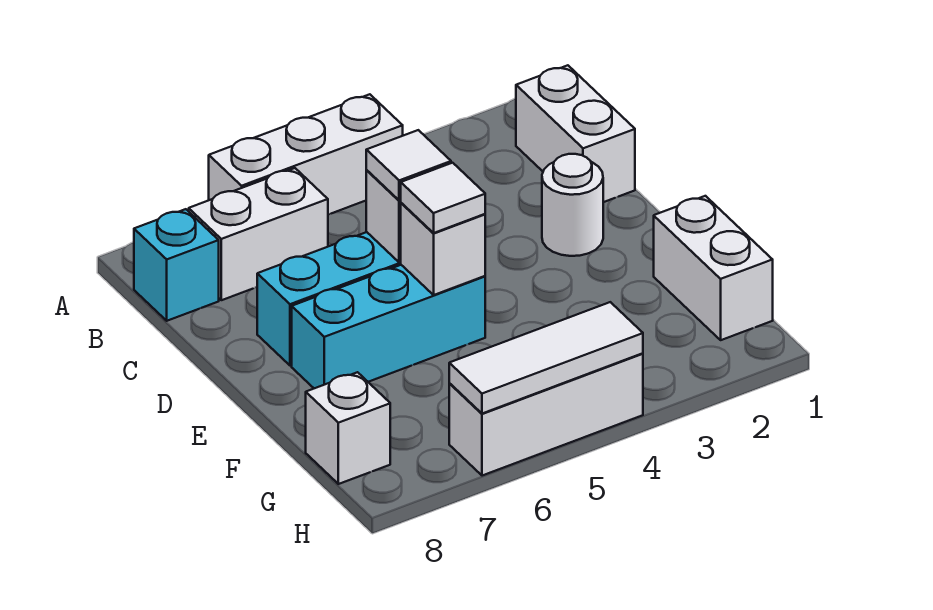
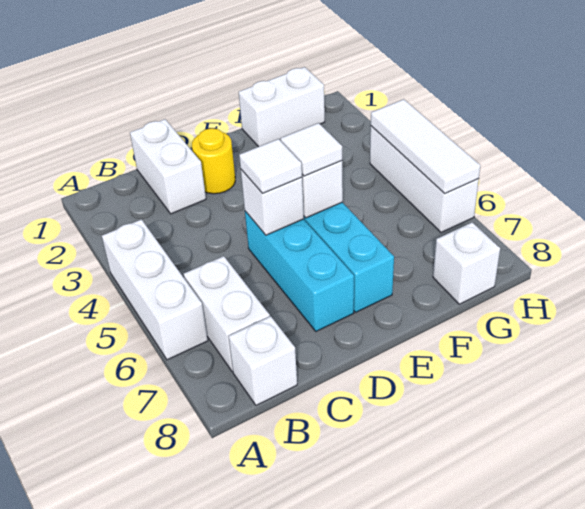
white 1x2 brick [516,65,635,202] -> white 1x2 brick turned to [130,119,206,214]
cyan 1x1 brick [134,209,219,321] -> white 1x1 brick [229,316,297,405]
white 1x1 round brick [542,154,603,256] -> yellow 1x1 round brick [192,128,235,194]

